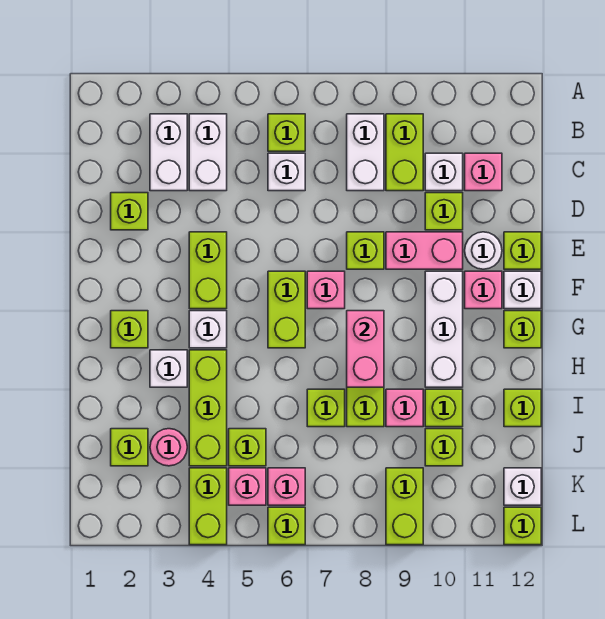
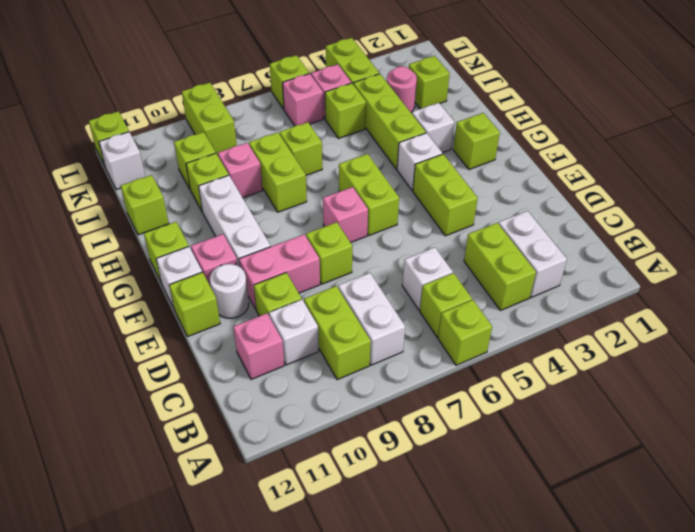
white 1x2 brick [189,114,227,191] -> lime 1x2 brick [464,223,536,311]
lime 1x1 brick [111,193,148,230] -> lime 1x1 brick moved to [438,300,492,365]
pink 1x2 brick [347,311,384,387] -> none

